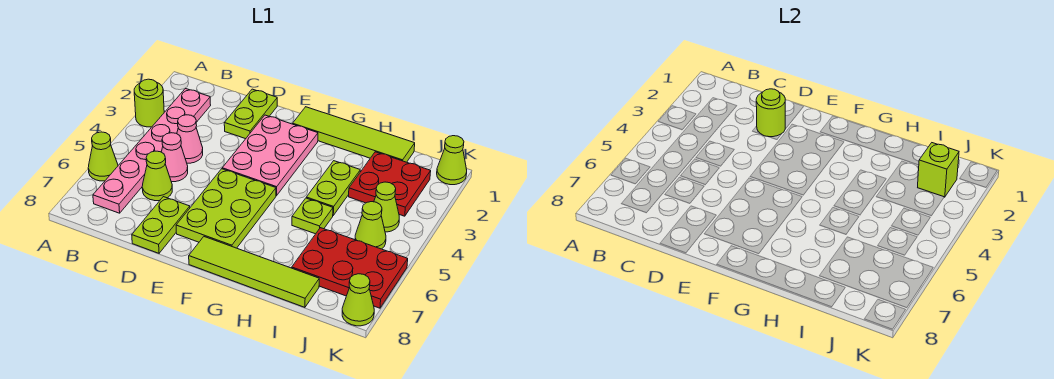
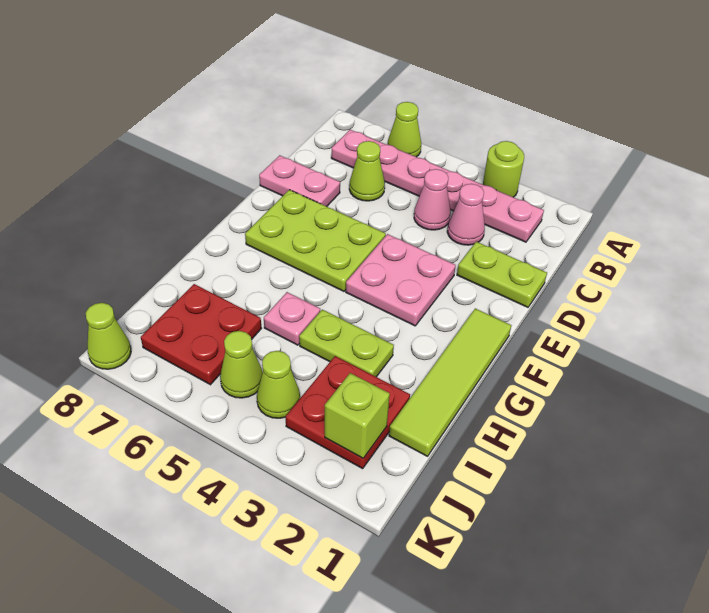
pink 1x1 cone [162,133,188,182] -> pink 1x1 cone moved to [447,184,485,245]
lime 1x1 round brick [756,89,785,137] -> none
lime 1x2 plate [132,197,190,253] -> pink 1x2 plate [259,155,340,206]
pink 2x3 plate [222,115,318,196] -> pink 2x2 plate [346,234,456,326]
lime 1x4 tile [189,237,319,307] -> none
lime 1x1 plate [292,198,333,234] -> pink 1x1 plate [264,292,320,345]
red 2x3 plate [292,228,408,308] -> red 2x2 plate [141,284,261,385]
lime 1x1 cone [437,136,467,185] -> none

